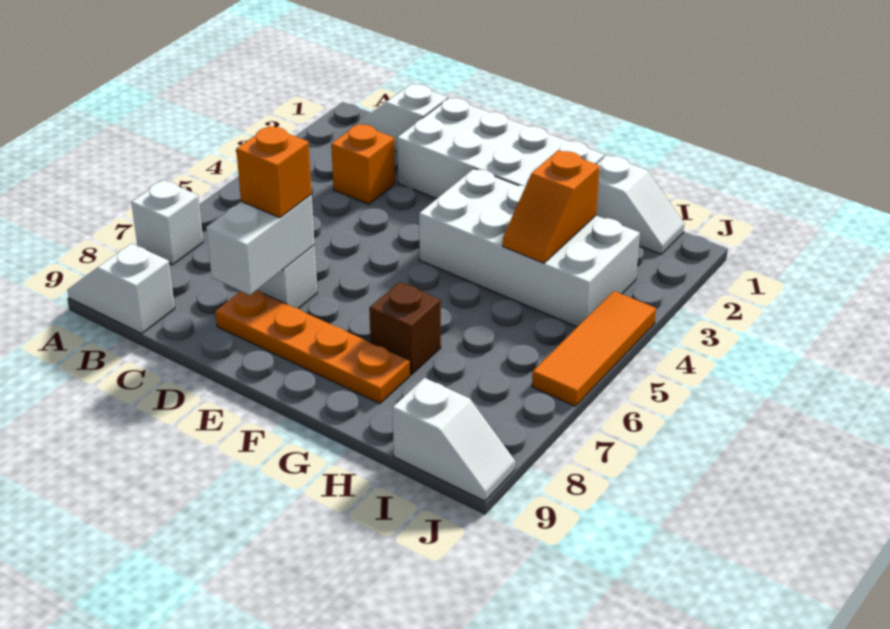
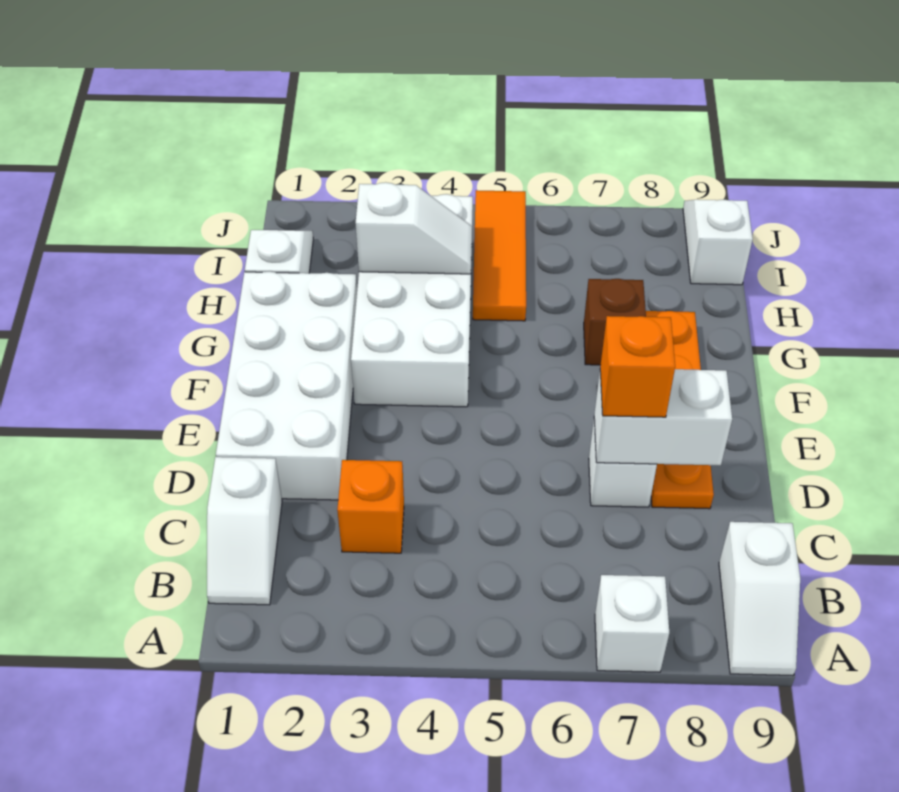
orange 1x2 slope [503,150,600,263] -> white 1x2 slope [355,182,472,274]
orange 1x3 tile [532,291,656,406] -> orange 1x3 tile turned to [473,190,526,321]

